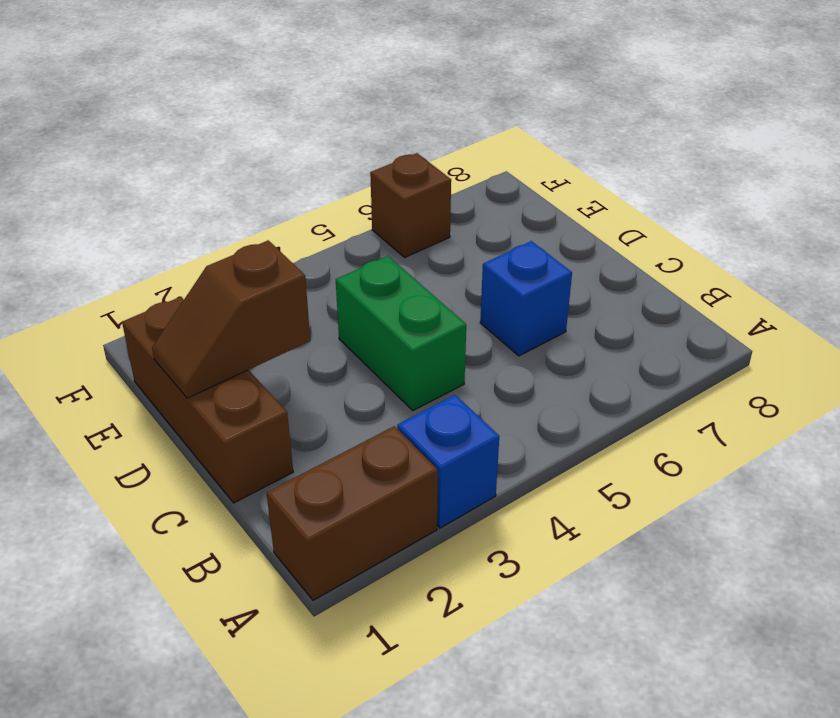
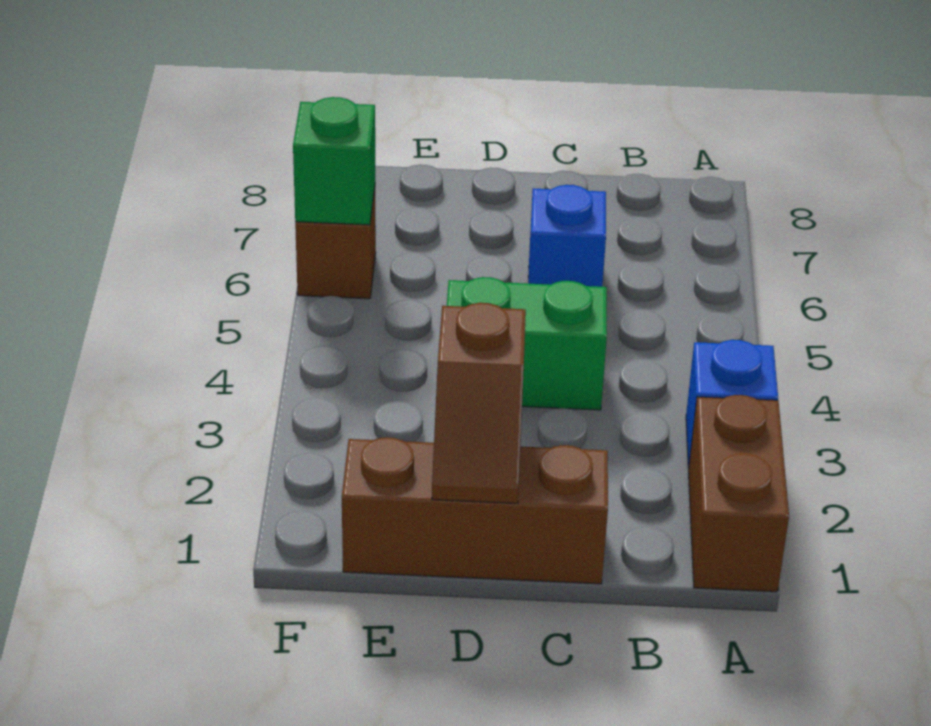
none -> green 1x1 brick [293,97,375,225]

